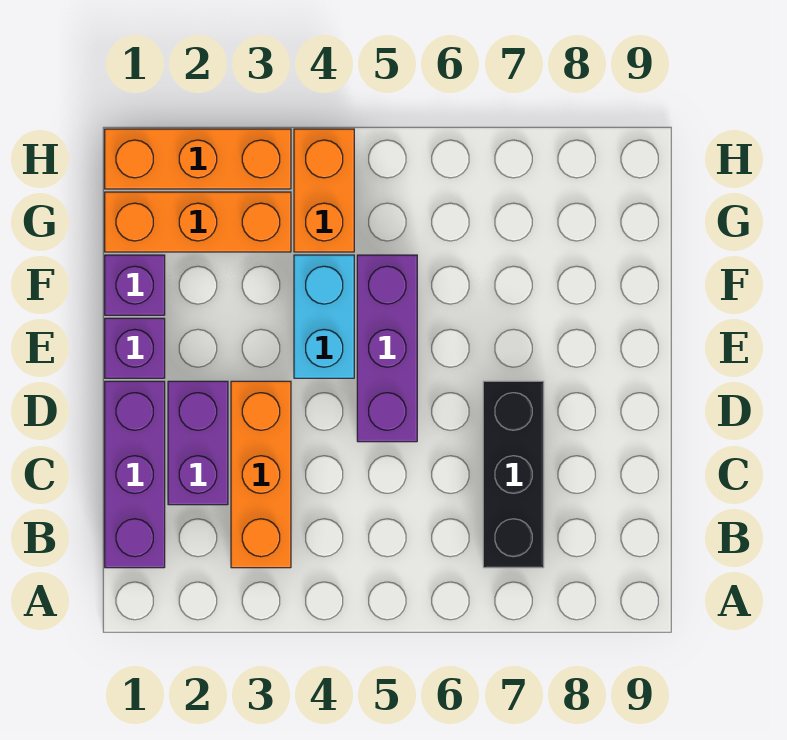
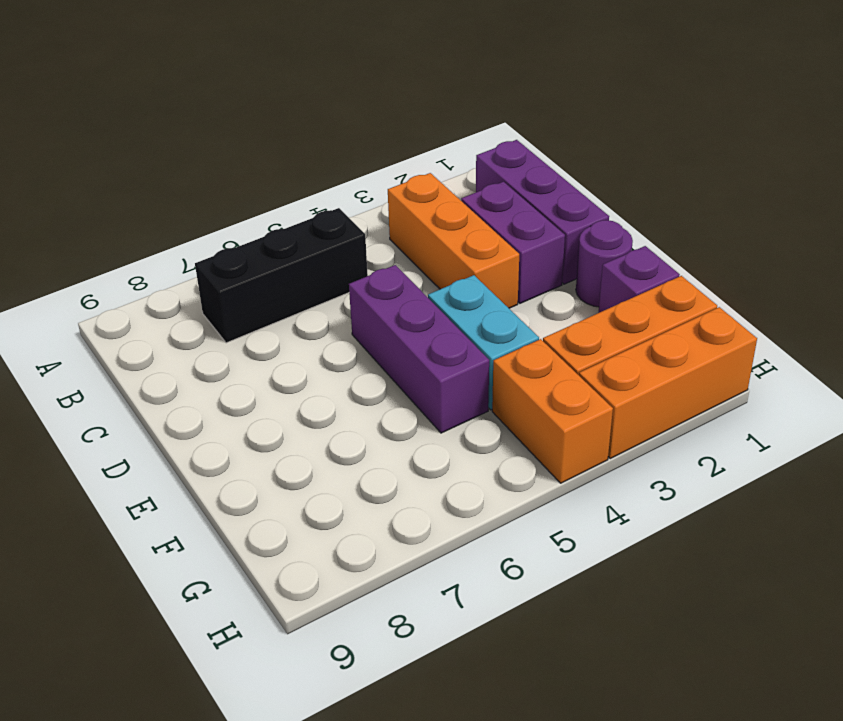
black 1x3 brick [483,381,544,568] -> black 1x3 brick turned to [195,208,368,343]
purple 1x1 brick [105,318,165,378] -> purple 1x1 round brick [576,220,633,307]

